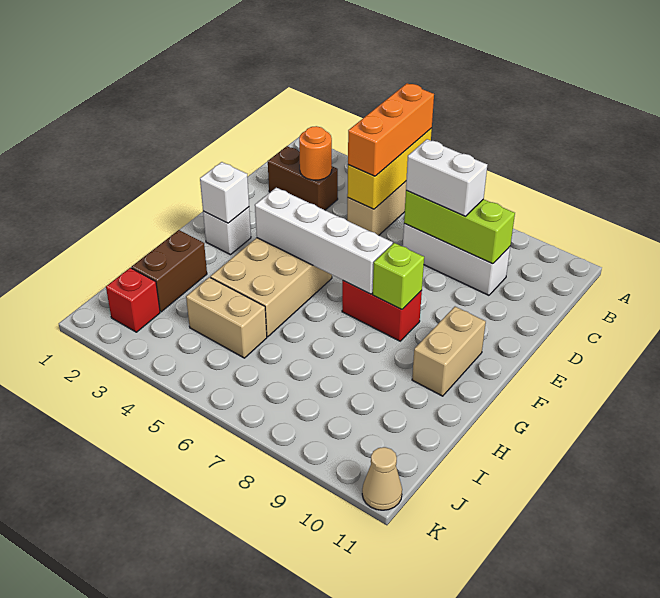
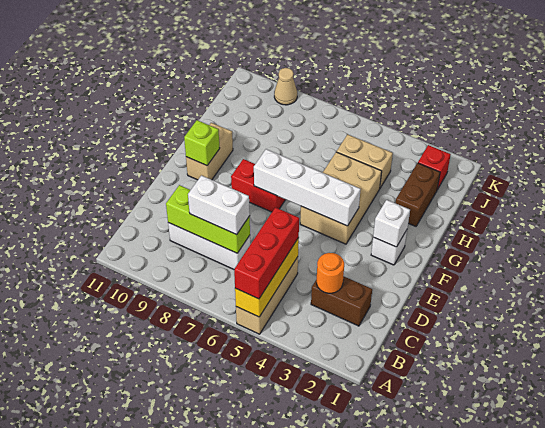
orange 1x3 brick [348,83,434,176] -> red 1x3 brick [234,207,299,299]
lime 1x1 brick [373,243,424,310] -> lime 1x1 brick moved to [184,120,220,166]
tan 1x1 cone [362,447,402,510] -> tan 1x1 cone moved to [274,68,297,105]

